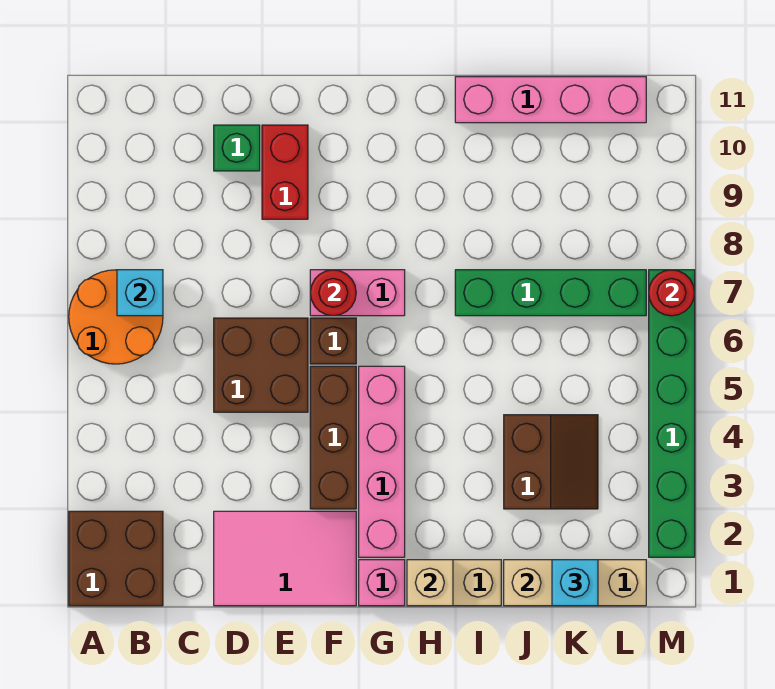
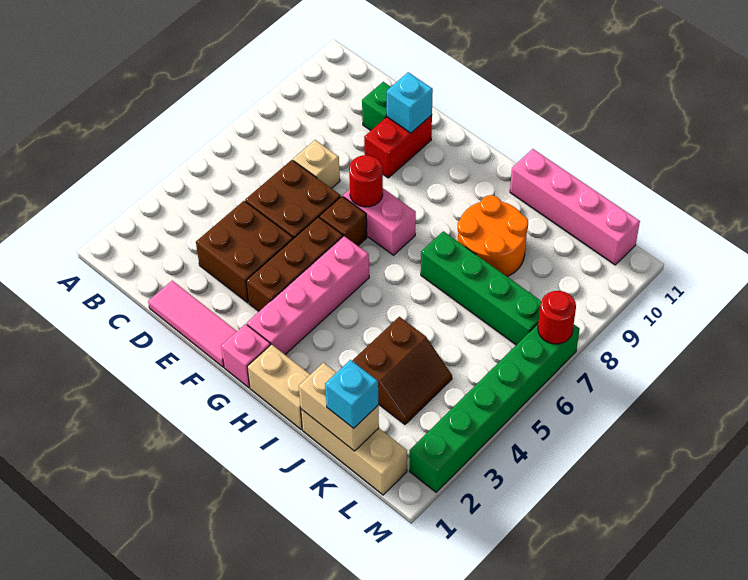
brown 2x2 brick [69,511,163,606] -> brown 2x2 brick moved to [196,201,293,303]
orange 2x2 round brick [69,270,163,364] -> orange 2x2 round brick moved to [458,195,528,277]
cyan 1x1 brick [117,270,163,316] -> cyan 1x1 brick moved to [387,72,433,133]
pink 2x3 tile [214,511,356,606] -> pink 1x3 tile [148,281,237,367]
tan 1x1 brick [407,560,453,606] -> tan 1x1 brick moved to [293,140,340,188]

